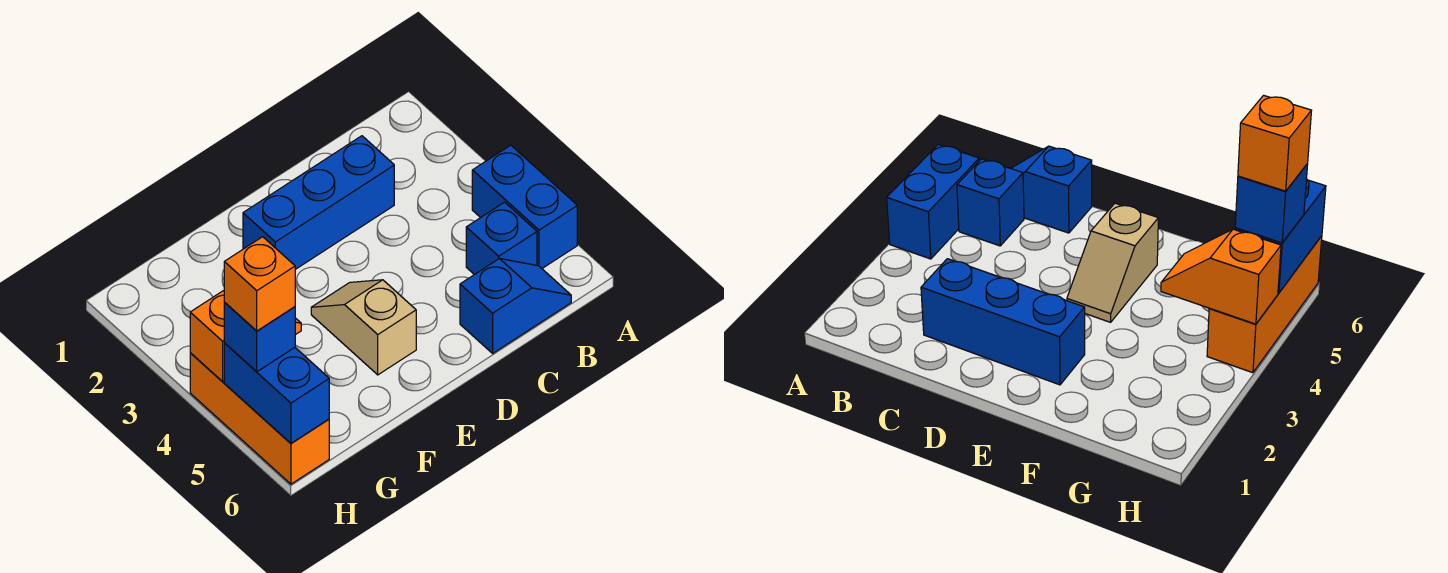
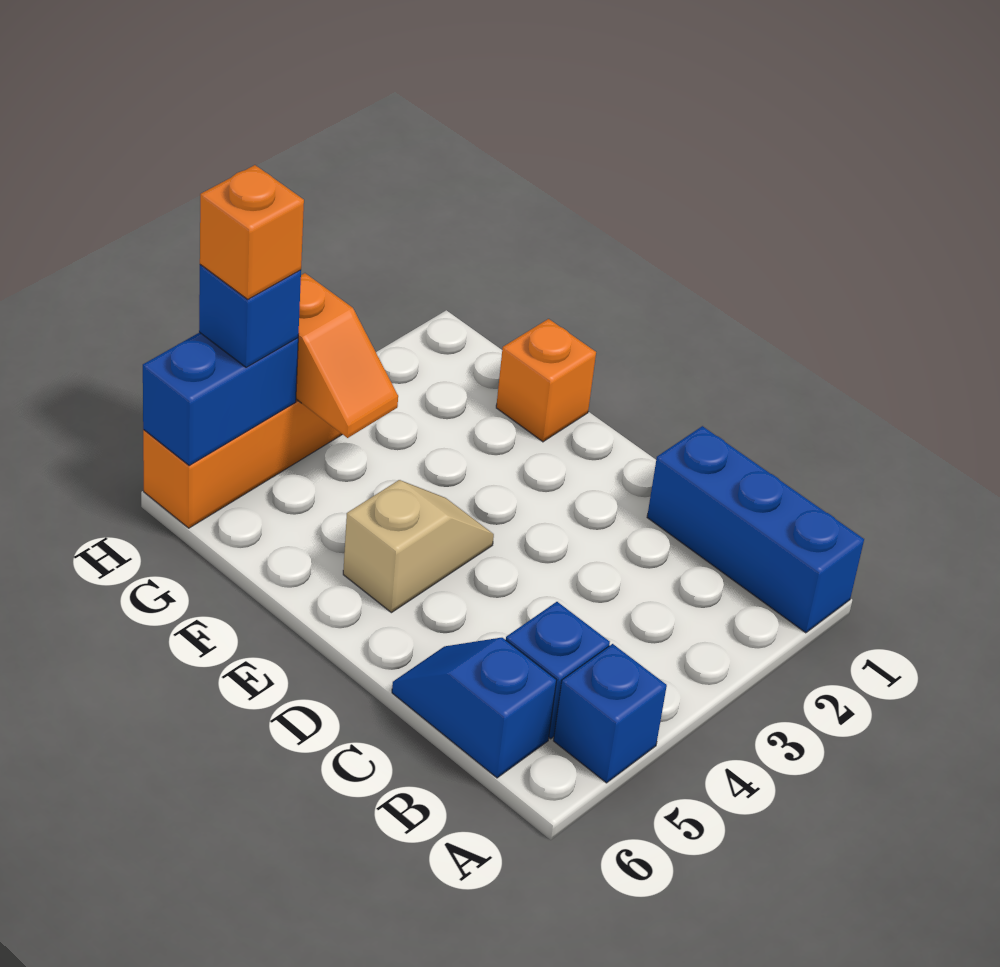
blue 1x2 brick [472,145,577,268] -> blue 1x1 brick [554,644,667,783]
blue 1x2 slope [460,259,571,353] -> blue 1x2 slope turned to [392,638,557,778]
blue 1x3 brick [243,136,394,269] -> blue 1x3 brick moved to [647,426,864,633]
none -> orange 1x1 brick [496,319,596,442]

